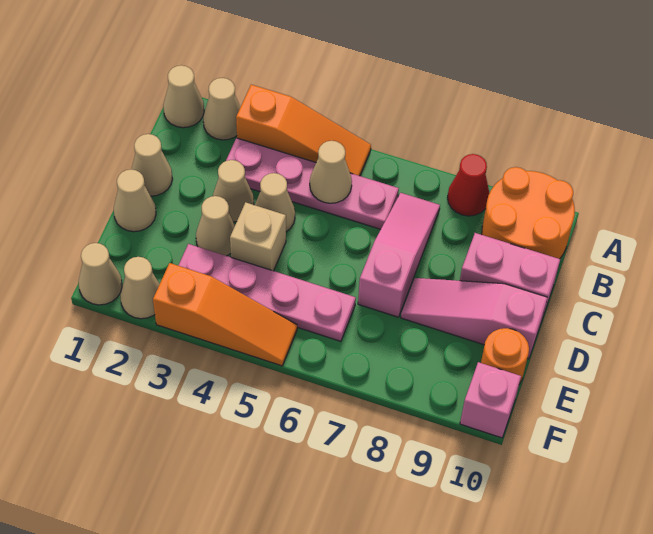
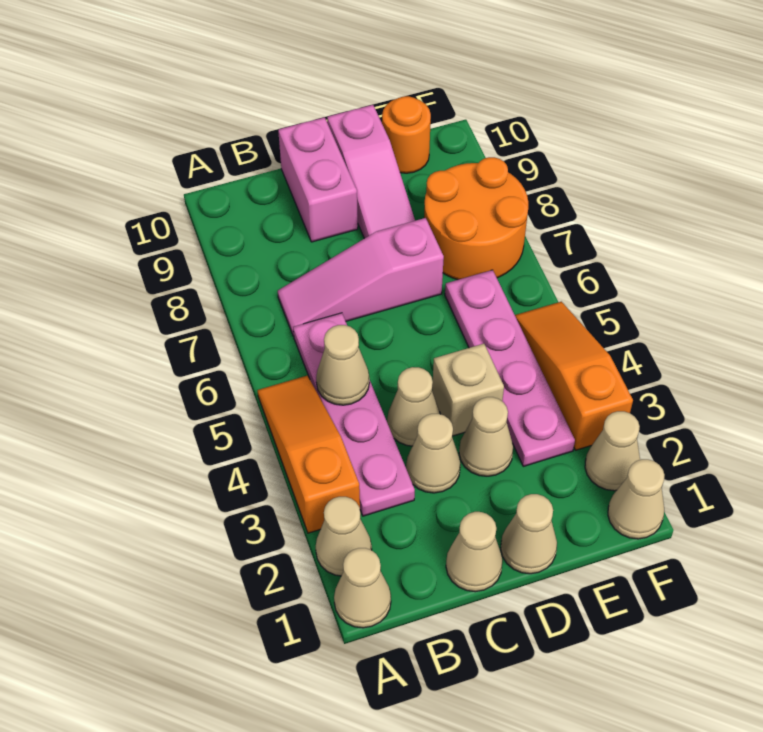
red 1x1 cone [448,154,489,216] -> none
orange 2x2 round brick [482,167,575,259] -> orange 2x2 round brick moved to [424,157,528,280]
pink 1x1 brick [460,362,521,438] -> none

